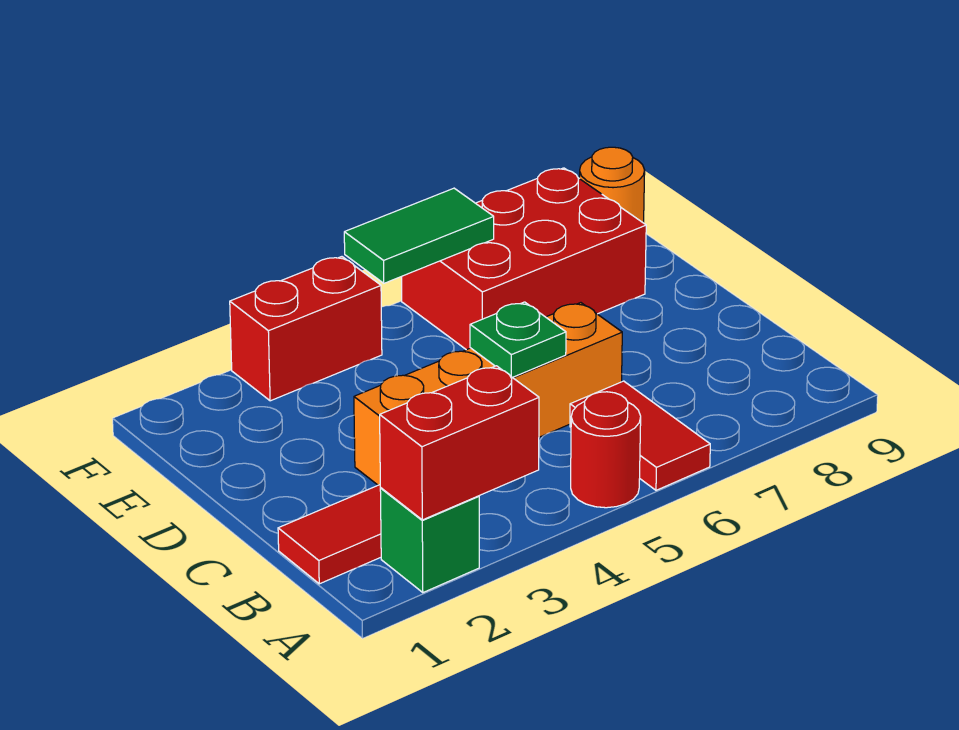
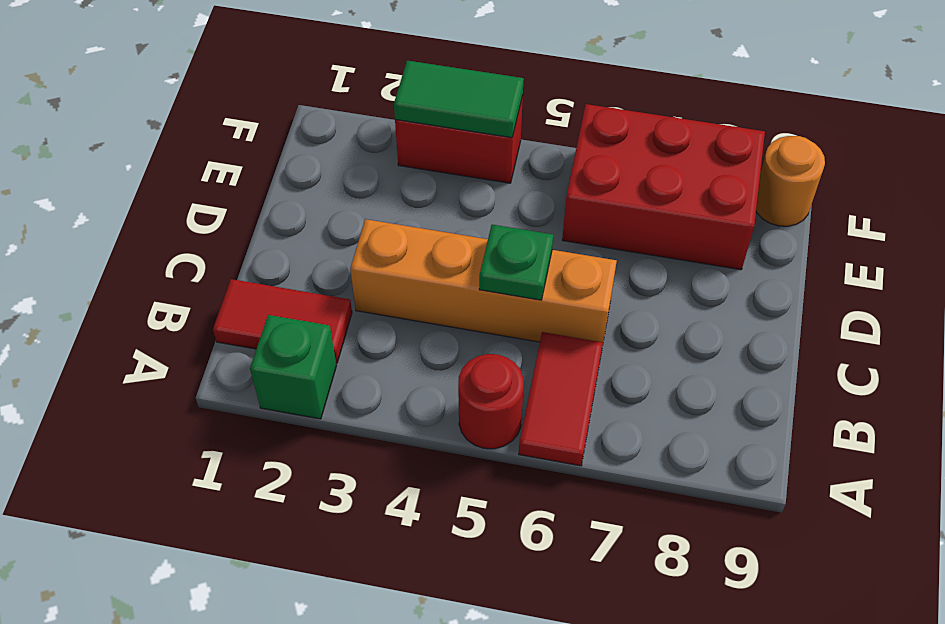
red 1x2 brick [380,366,539,520] -> none
green 1x2 tile [344,188,494,283] -> green 1x2 tile moved to [394,61,524,138]

